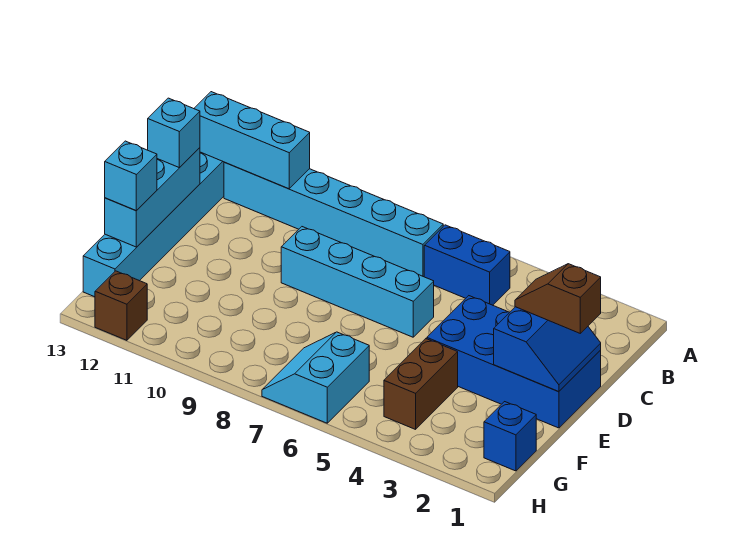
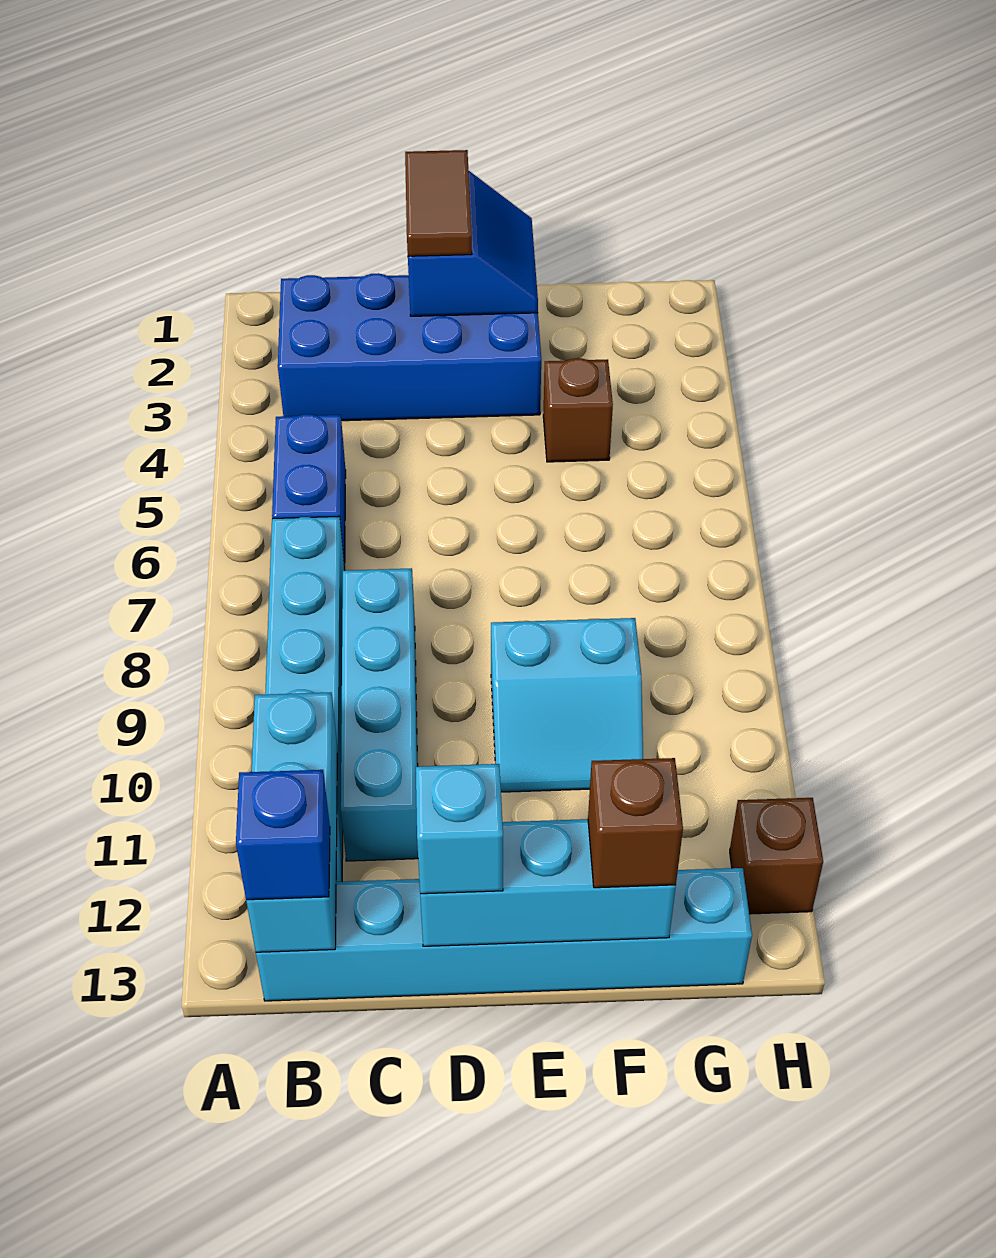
blue 2x4 brick [427,296,601,428] -> blue 2x4 brick turned to [278,273,541,421]
blue 2x2 slope [494,307,601,391] -> blue 2x2 slope turned to [408,171,538,316]
brown 1x2 slope [515,264,601,333] -> brown 1x2 tile [405,150,472,256]
cyan 1x4 brick [281,227,434,337] -> cyan 1x4 brick moved to [341,568,418,861]
brown 1x2 brick [384,339,458,429] -> brown 1x1 brick [543,358,613,462]
cyan 1x1 brick [105,141,157,211] -> brown 1x1 brick [588,758,683,888]
blue 1x1 brick [484,402,536,471] -> blue 1x1 brick moved to [236,770,330,900]
cyan 2x2 slope [262,332,369,423] -> cyan 2x2 slope moved to [491,618,643,792]

